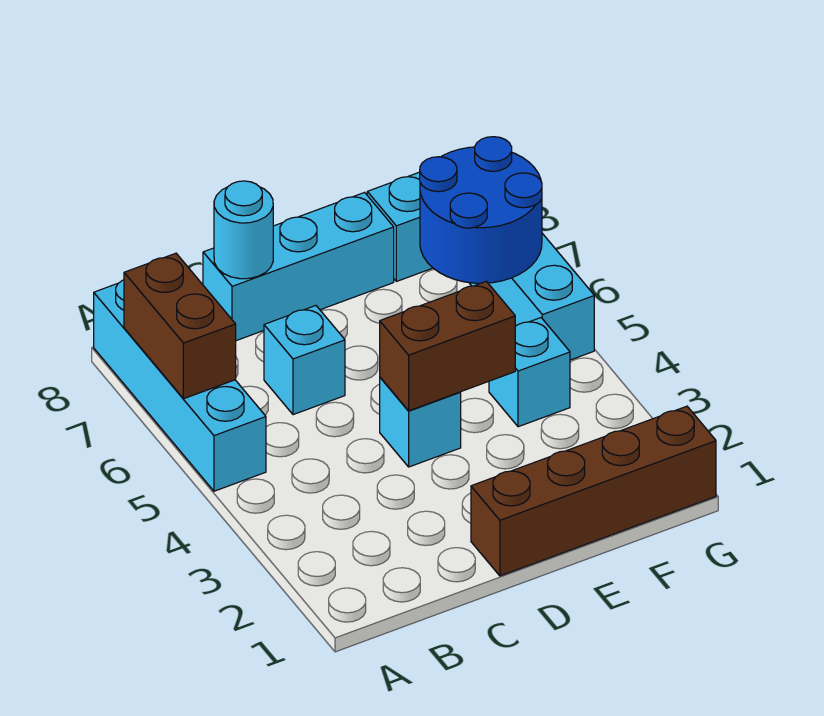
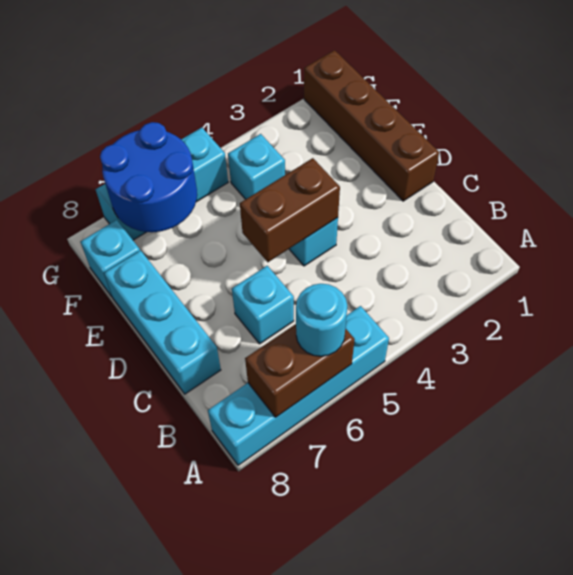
cyan 1x1 round brick [214,181,273,279] -> cyan 1x1 round brick moved to [296,284,347,356]
brown 1x2 brick [380,281,515,411] -> brown 1x2 brick turned to [240,158,340,262]

